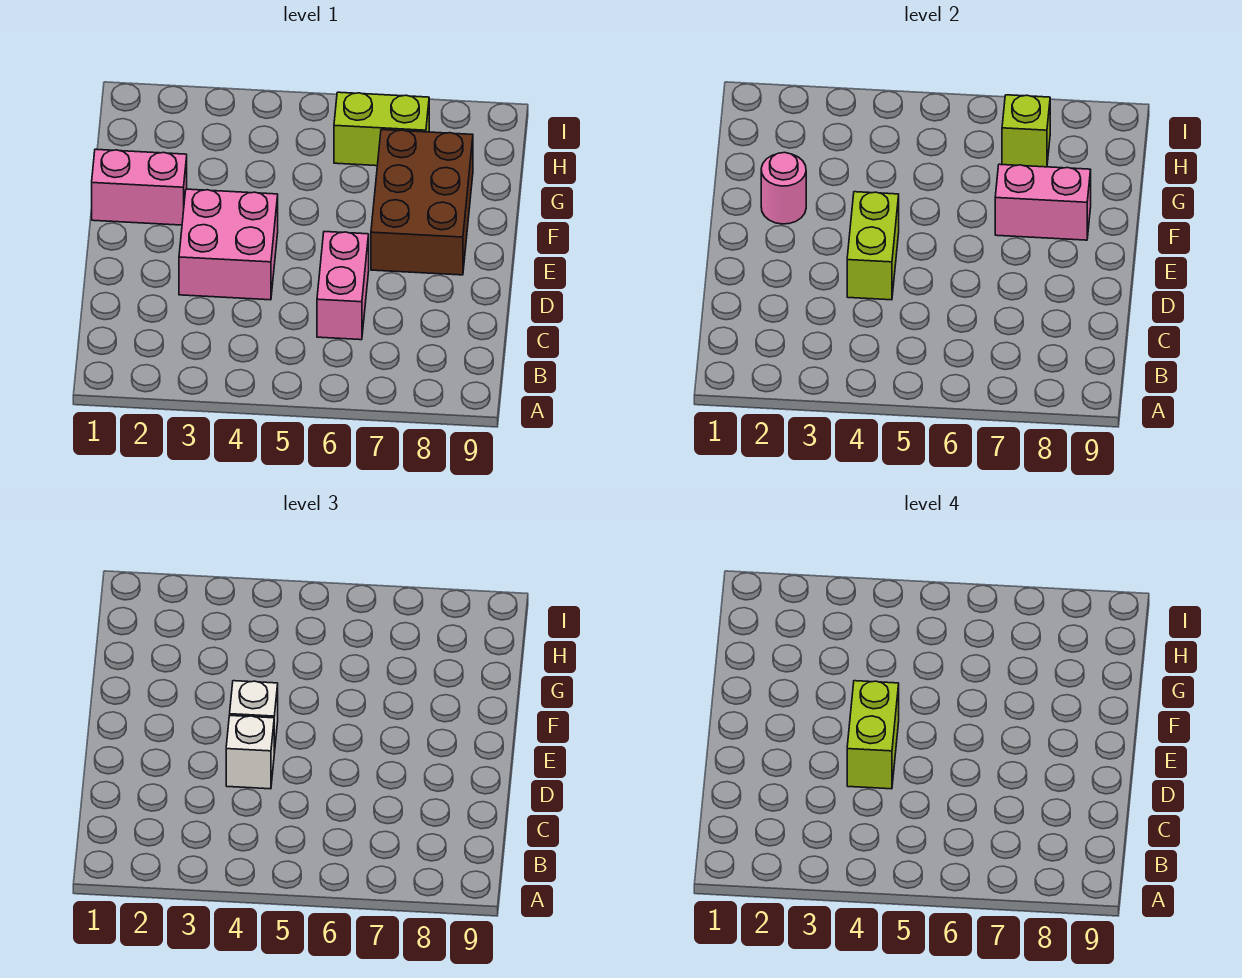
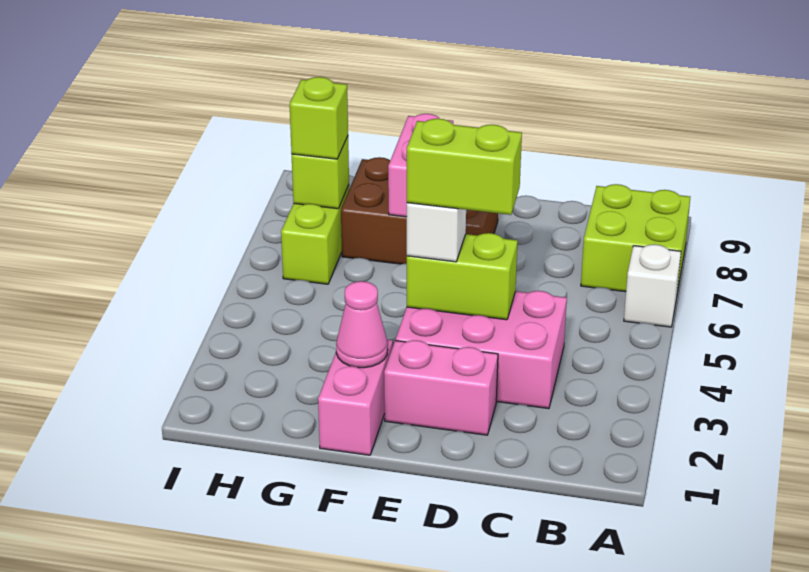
none -> lime 2x2 brick [581,184,690,292]
pink 1x2 brick [317,232,369,340] -> pink 1x2 brick moved to [384,340,498,435]
pink 2x2 brick [179,189,278,300] -> pink 2x3 brick [396,291,567,409]
white 1x1 brick [226,716,274,789] -> white 1x1 brick moved to [624,244,681,327]
pink 1x1 round brick [761,152,806,224] -> pink 1x1 cone [336,281,388,368]
none -> lime 1x1 brick [290,77,348,159]

